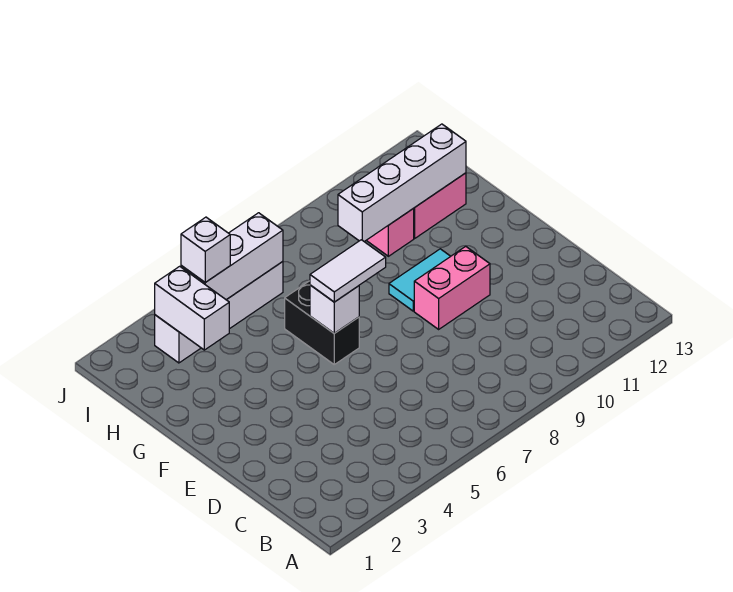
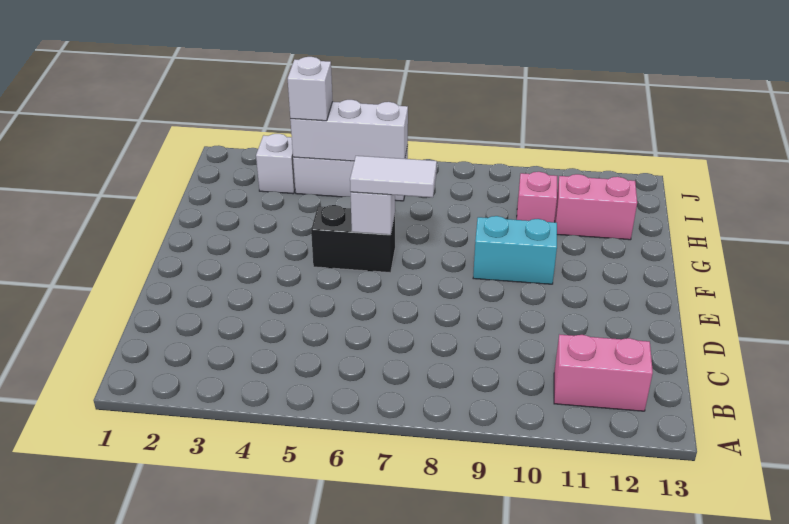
pink 1x2 brick [414,246,490,329] -> pink 1x2 brick moved to [554,334,653,411]
black 1x2 brick [285,281,359,364] -> black 1x2 brick turned to [311,205,395,273]
cyan 1x2 tile [389,249,451,311] -> cyan 1x2 brick [473,216,557,284]
white 1x2 brick [155,266,229,350] -> none
white 1x4 brick [338,124,466,242] -> none

